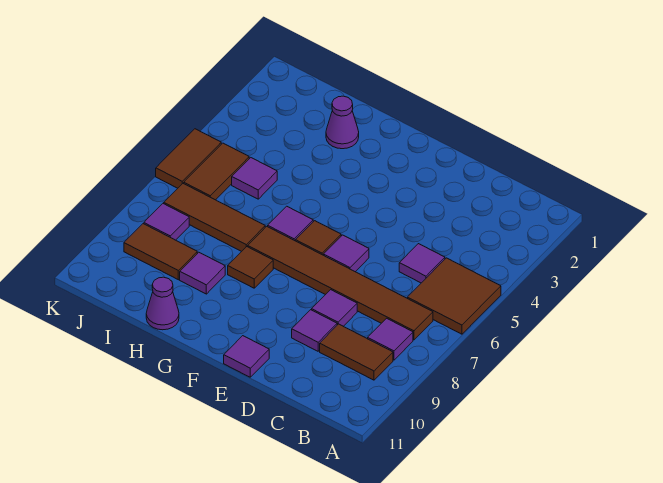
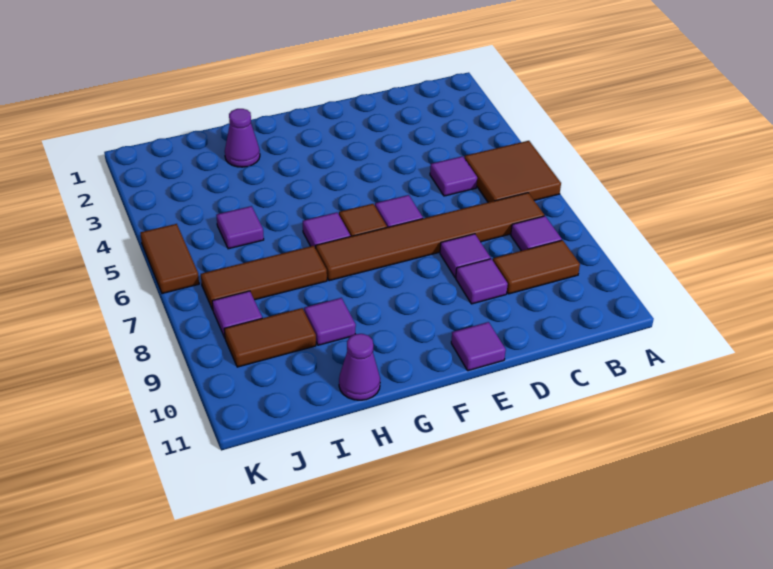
brown 1x1 tile [228,247,273,288] -> none
brown 1x2 tile [184,143,249,200] -> none

